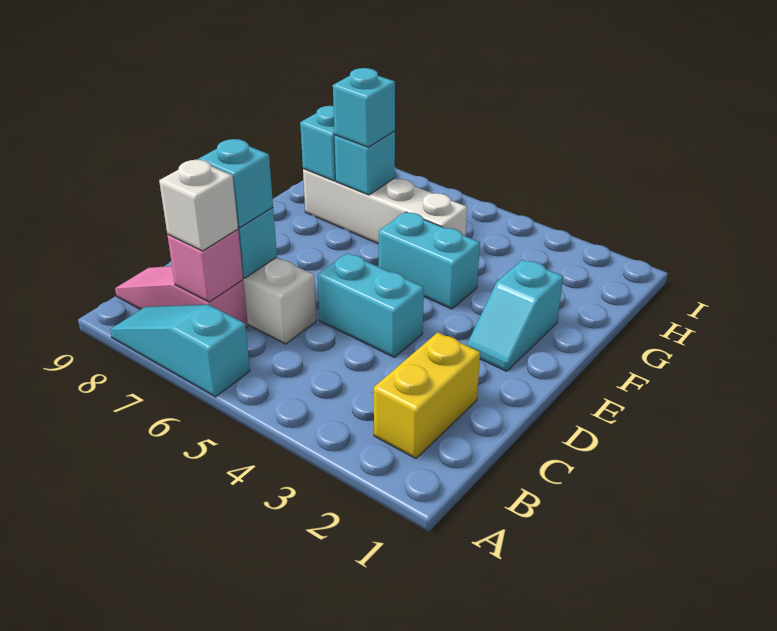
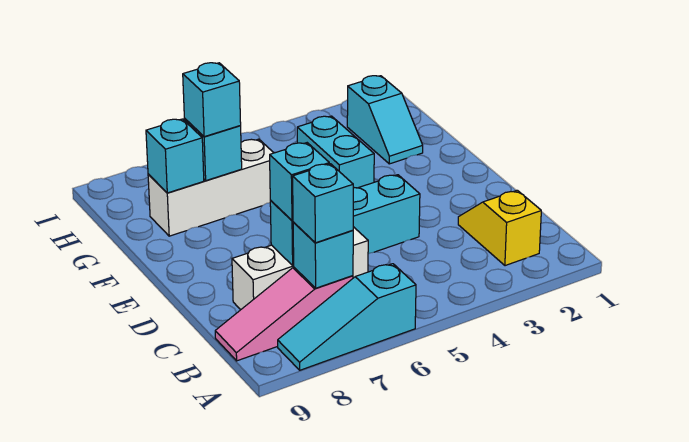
yellow 1x2 brick [374,332,480,458] -> yellow 1x2 slope [458,190,541,266]
pink 1x1 brick [168,229,243,302] -> cyan 1x1 brick [293,222,353,288]
white 1x1 brick [159,160,238,251] -> cyan 1x1 brick [293,164,353,243]
cyan 1x2 slope [467,260,563,371] -> cyan 1x2 slope moved to [347,76,423,164]
cyan 1x2 brick [379,212,480,309] -> cyan 1x2 brick turned to [297,116,374,188]
white 1x4 brick [303,169,467,244] -> white 1x3 brick [148,139,273,236]

